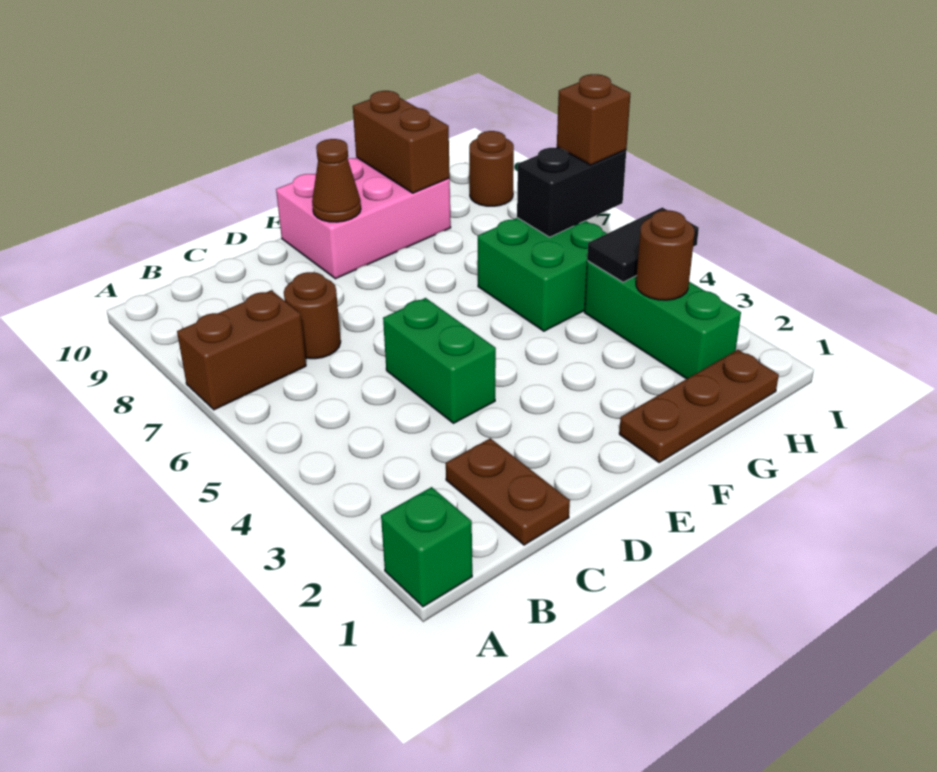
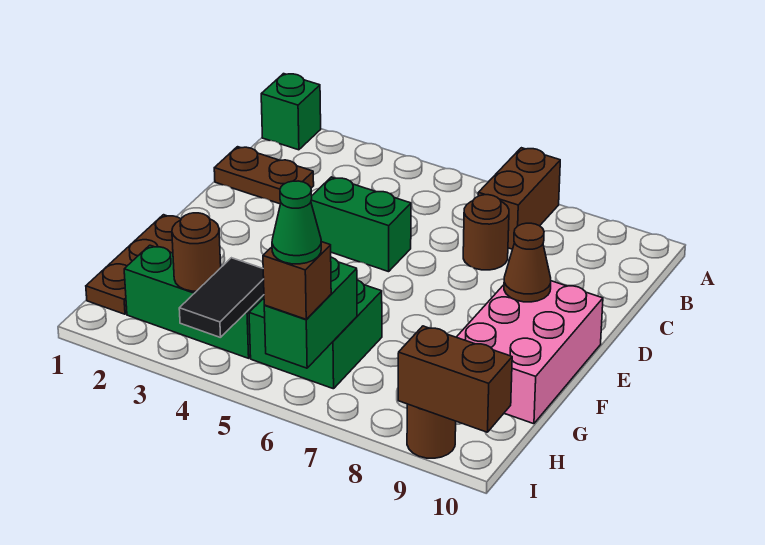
brown 1x2 brick [353,91,450,193] -> brown 1x2 brick moved to [398,326,512,432]
black 1x2 brick [517,147,626,237] -> green 1x2 brick [264,257,357,368]
none -> green 1x1 cone [272,181,321,264]

